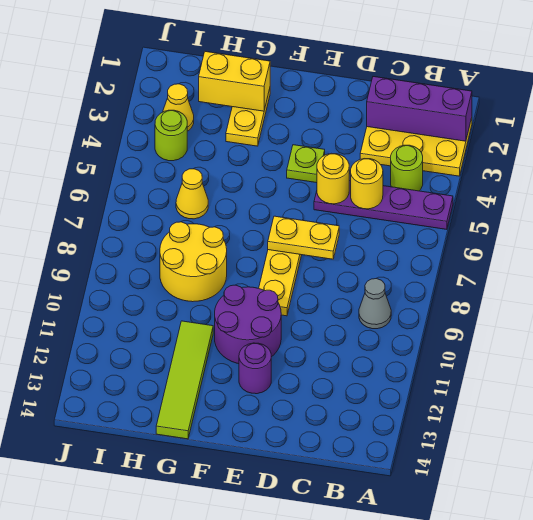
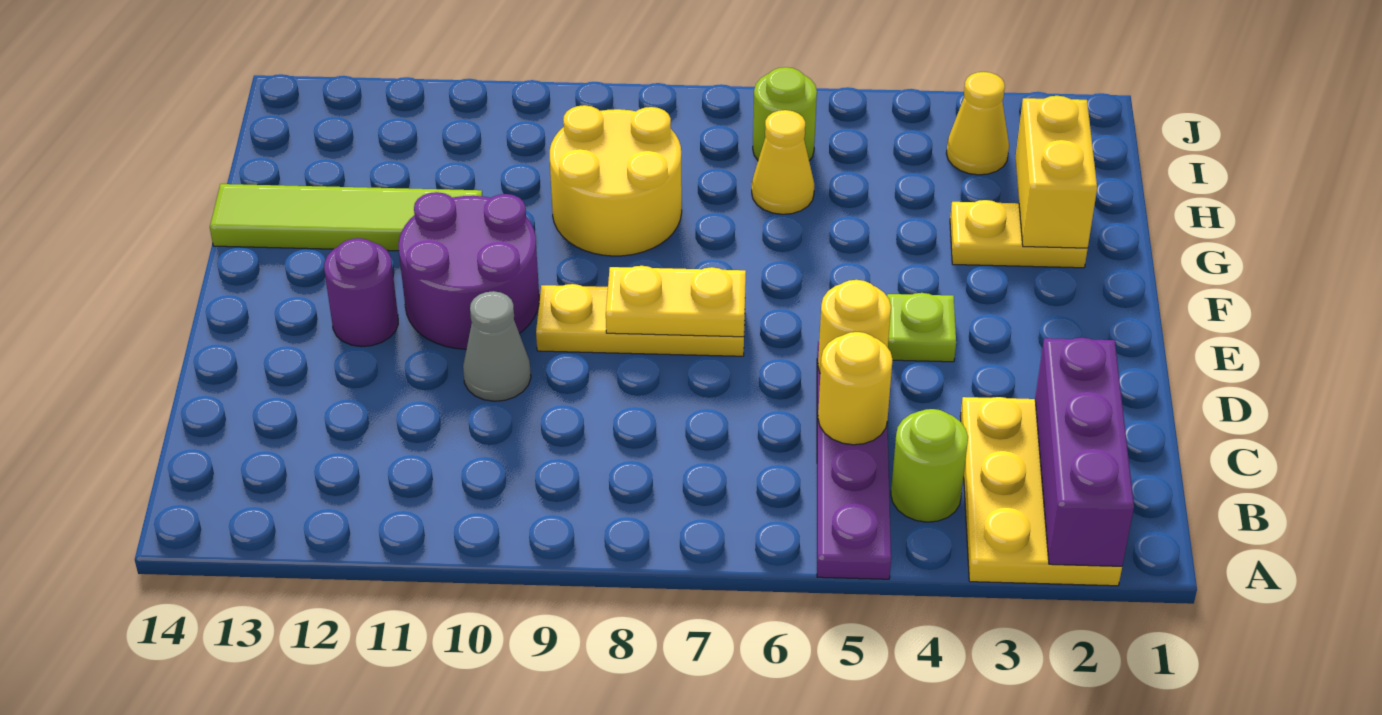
grey 1x1 cone [359,279,391,329] -> grey 1x1 cone moved to [463,291,531,401]
yellow 1x2 plate [268,216,339,259] -> yellow 1x2 plate turned to [606,266,746,337]
lime 1x1 round brick [155,110,187,161] -> lime 1x1 round brick moved to [753,67,817,161]

